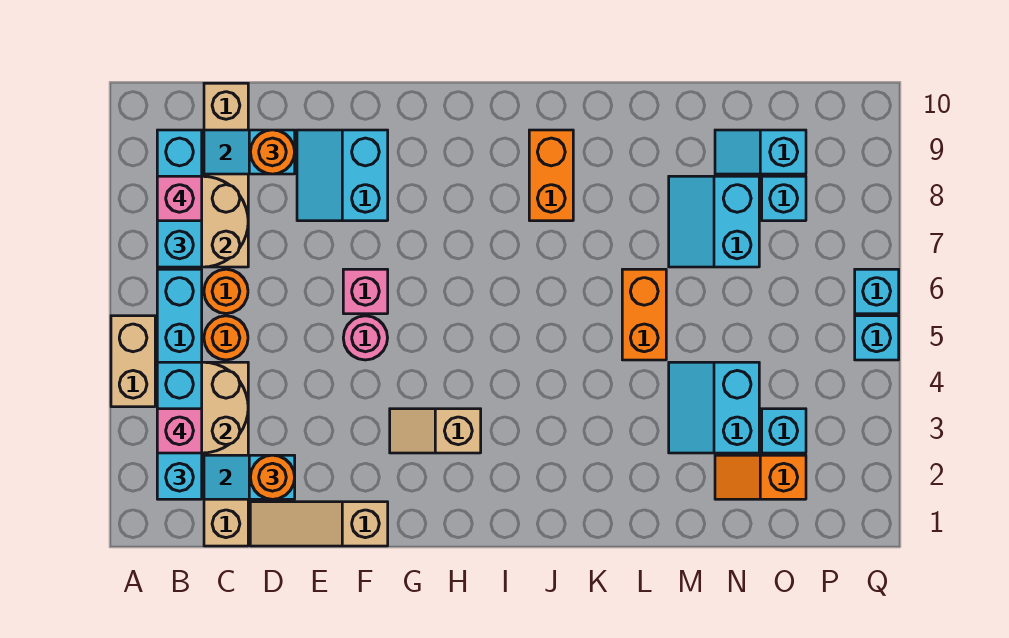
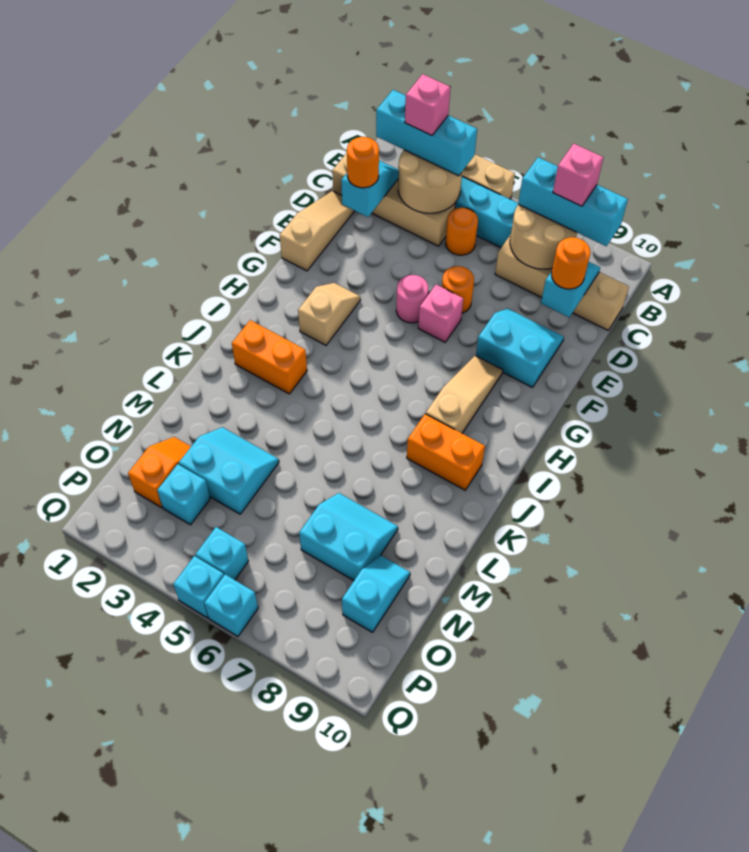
orange 1x1 round brick [204,269,248,313] -> orange 1x1 round brick moved to [442,266,474,313]
none -> tan 1x3 slope [426,356,503,433]
orange 1x2 brick [622,269,666,360] -> orange 1x2 brick moved to [232,320,307,394]
cyan 1x1 brick [762,176,806,221] -> cyan 1x1 brick moved to [195,527,248,580]

